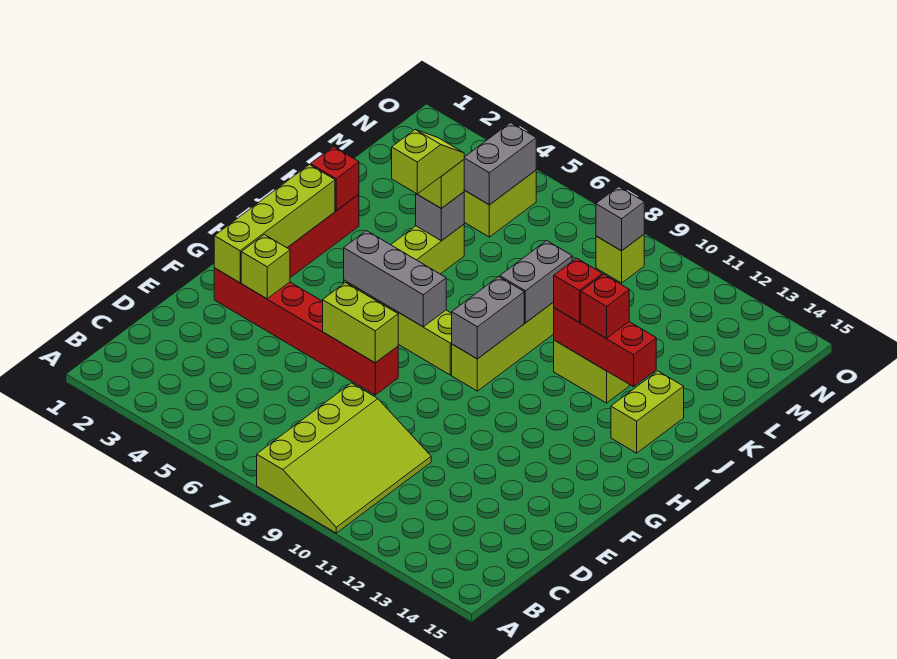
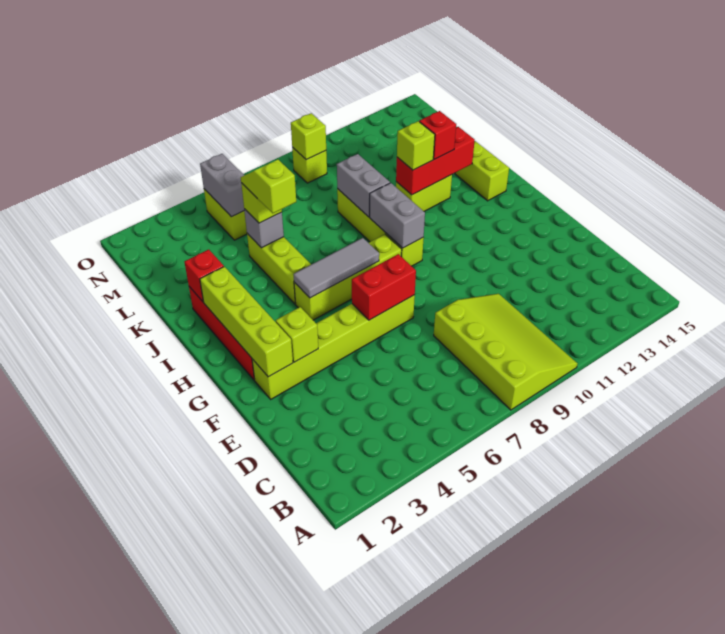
red 1x6 brick [214,268,398,395] -> lime 1x6 brick [252,295,415,399]
lime 1x2 brick [323,283,398,363] -> red 1x2 brick [352,254,416,320]
grey 1x3 brick [344,231,446,327] -> grey 1x3 tile [293,238,379,298]
red 1x1 brick [554,258,602,322] -> lime 1x1 brick [397,121,435,170]
grey 1x1 brick [596,187,644,251] -> lime 1x1 brick [291,113,326,160]

